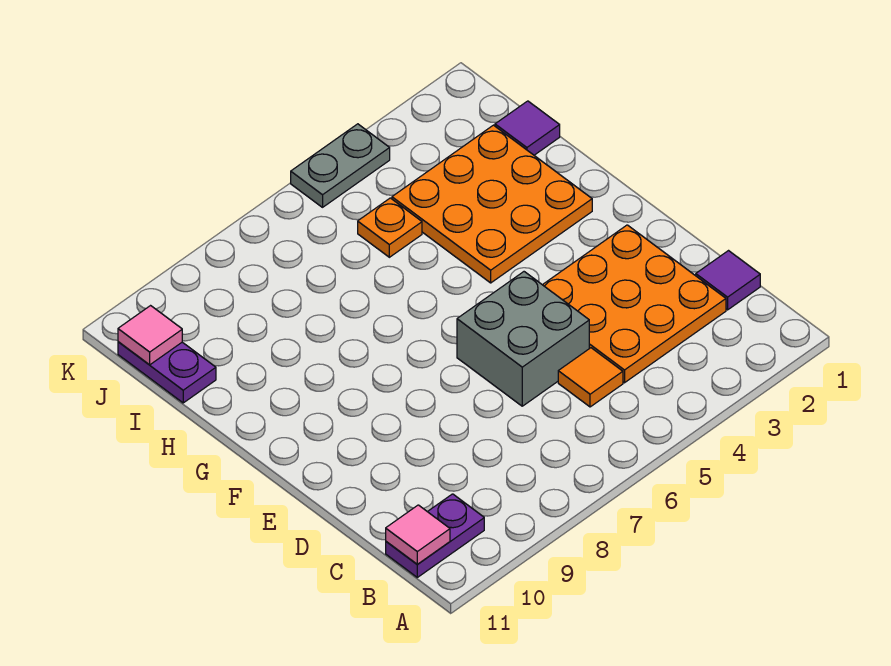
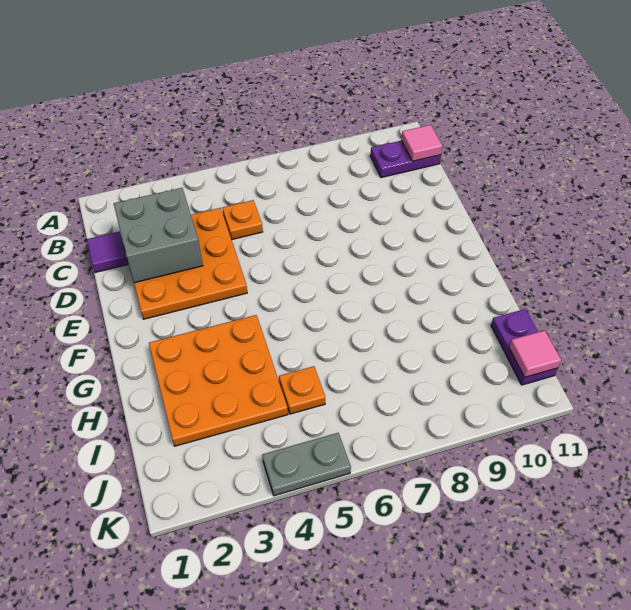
orange 1x1 tile [558,348,623,407] -> orange 1x1 plate [223,200,263,240]
grey 2x2 brick [457,272,589,406] -> grey 2x2 brick moved to [114,188,203,283]
purple 1x1 tile [495,101,560,155] -> none

